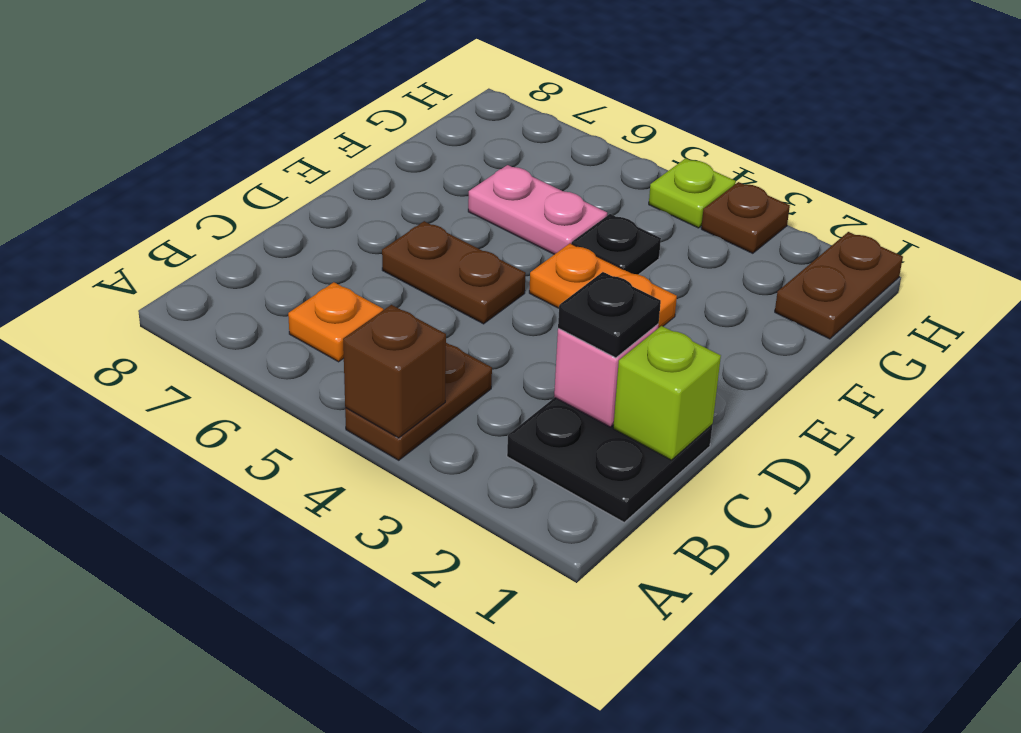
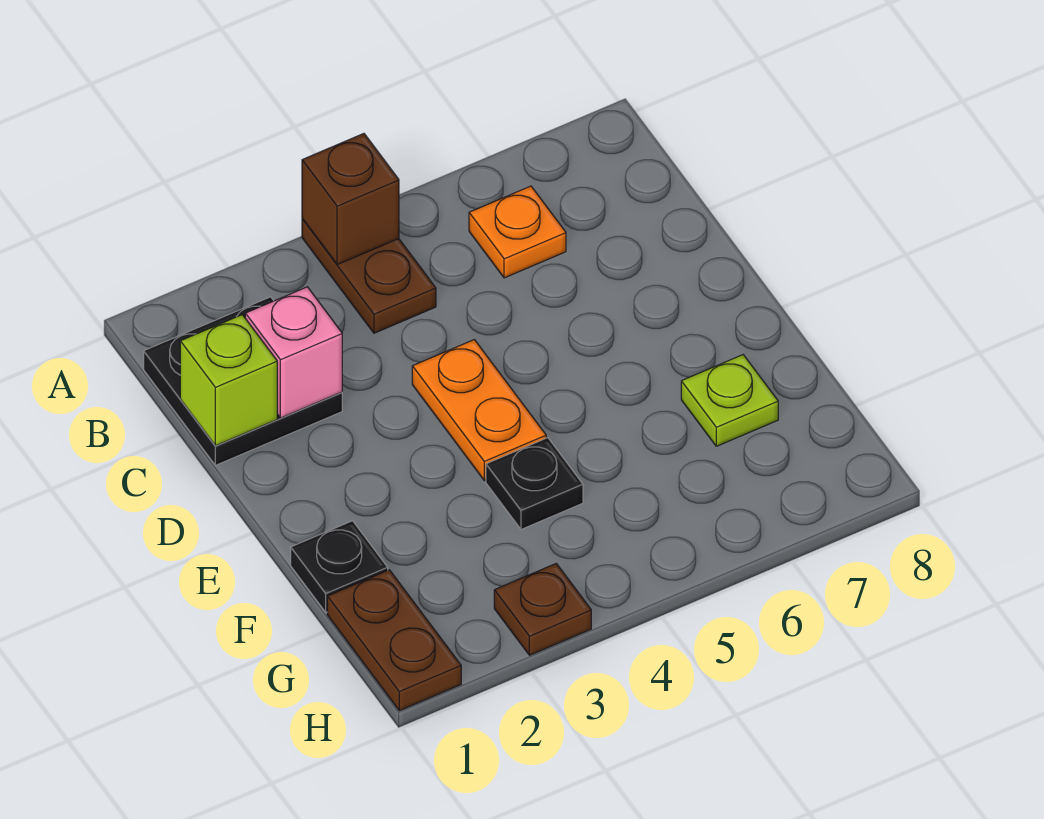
black 1x1 plate [558,272,661,358] -> black 1x1 plate moved to [291,521,388,612]
brown 1x2 plate [382,221,526,324] -> none
orange 1x2 plate [529,243,677,328] -> orange 1x2 plate turned to [412,340,546,480]
pink 1x2 plate [468,165,607,254] -> none
lime 1x1 plate [649,158,736,228] -> lime 1x1 plate moved to [681,355,778,446]

